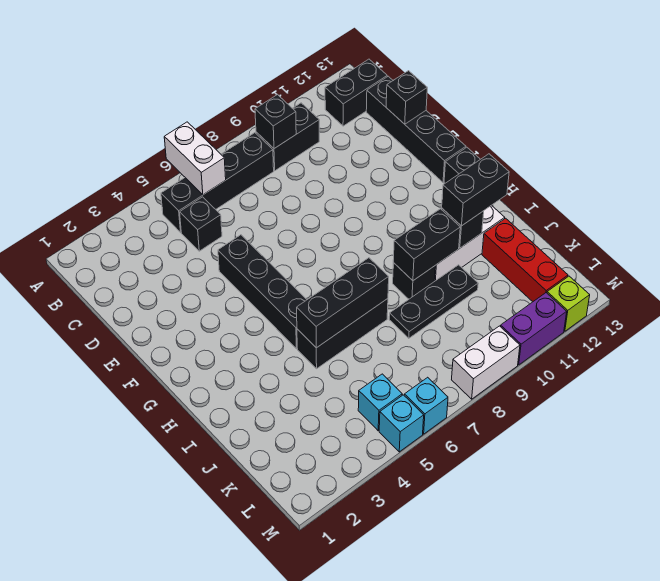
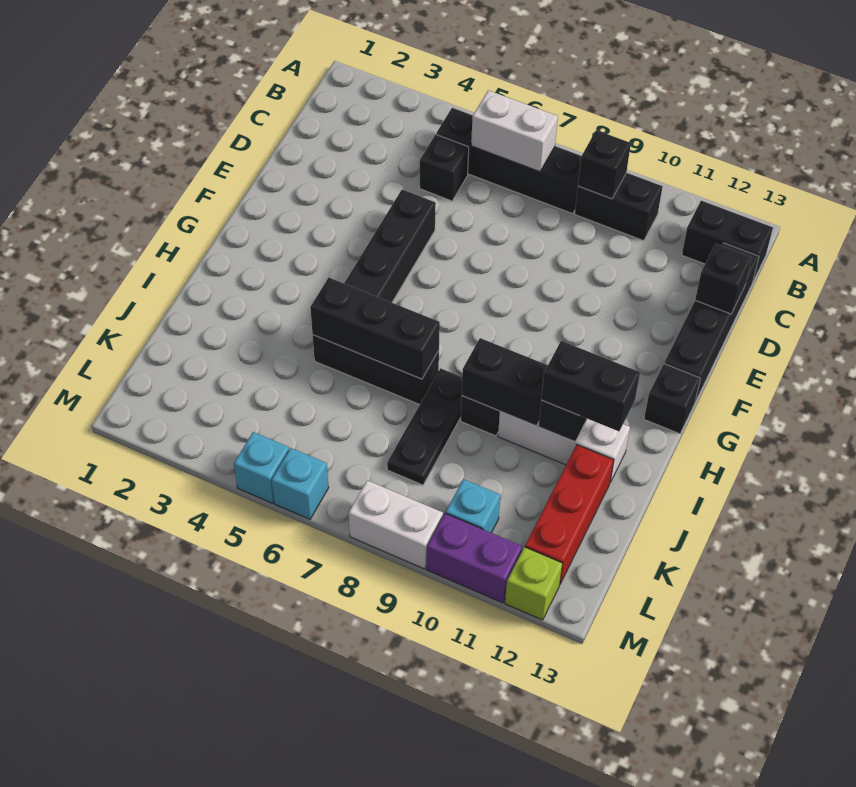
white 1x2 brick [164,122,226,195] -> white 1x2 brick turned to [471,90,558,172]
black 1x3 plate [389,265,478,338] -> black 1x3 plate turned to [387,368,462,485]
cyan 1x1 brick [358,374,402,431] -> cyan 1x1 brick moved to [446,479,501,533]

